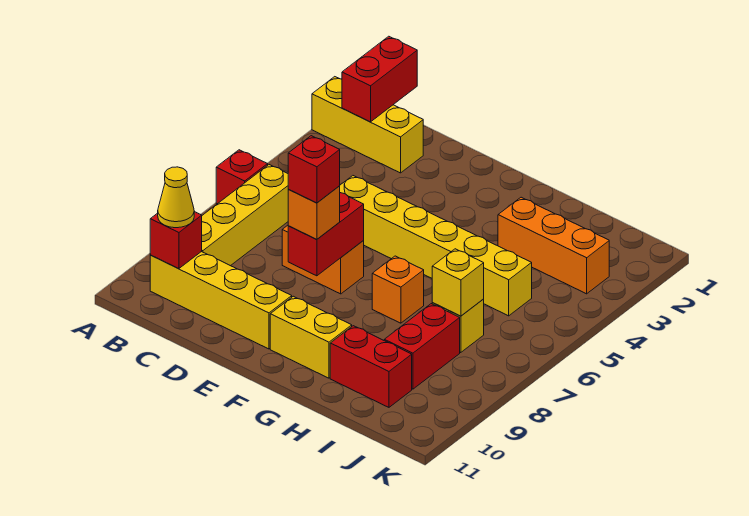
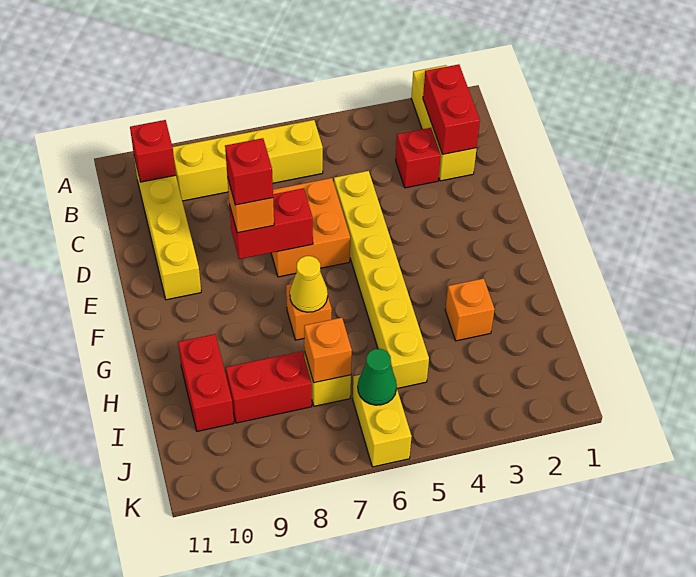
red 1x1 brick [216,150,268,204] -> red 1x1 brick moved to [396,128,441,188]
red 1x2 brick [342,36,417,122] -> red 1x2 brick turned to [423,64,480,154]
yellow 1x1 cone [158,167,194,228] -> yellow 1x1 cone moved to [290,256,328,312]
orange 1x2 brick [282,225,364,294] -> orange 2x2 brick [271,178,350,277]
yellow 1x2 brick [270,296,352,378] -> yellow 1x2 brick moved to [353,375,412,467]
orange 1x3 brick [498,197,609,294] -> orange 1x1 brick [445,278,495,341]
yellow 1x1 brick [432,249,484,316] -> orange 1x1 brick [304,318,352,383]
none -> green 1x1 cone [358,349,397,405]

